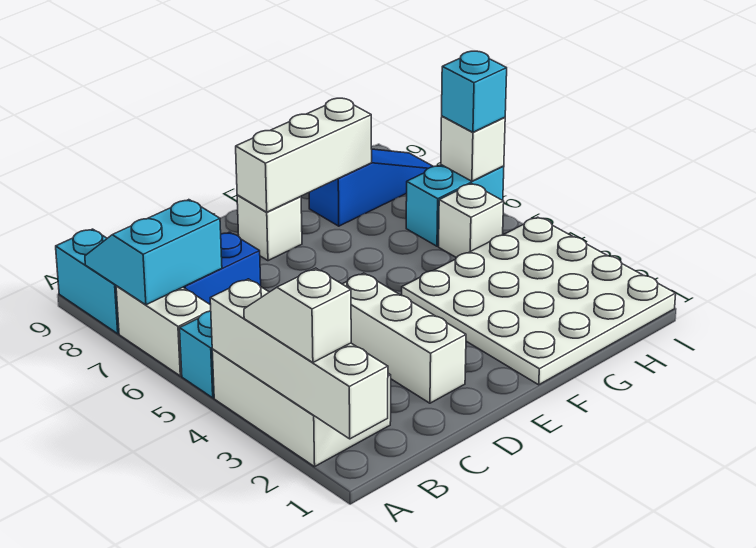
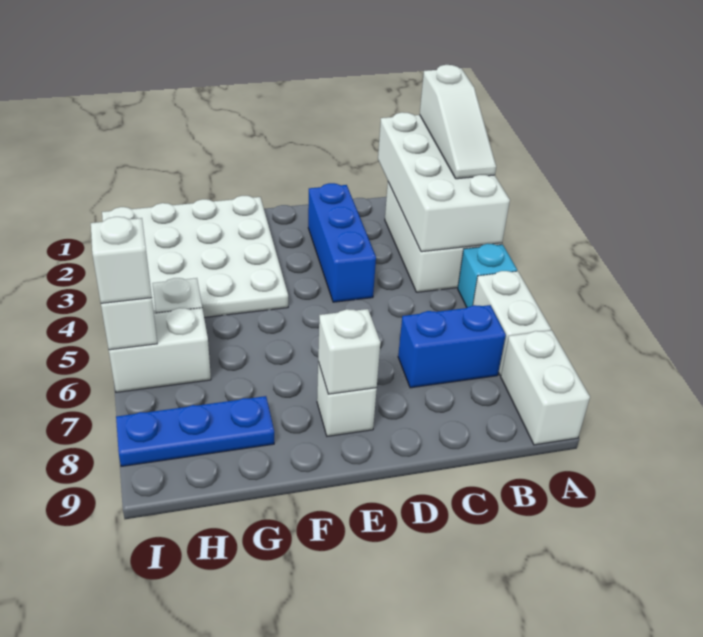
white 1x4 brick [210,279,388,439] -> white 2x4 brick [378,112,510,252]
white 1x2 slope [244,268,351,362] -> white 1x3 slope [420,65,496,179]
cyan 2x2 slope [85,200,222,305] -> none
cyan 1x2 brick [56,229,119,334] -> white 1x2 brick [501,330,590,445]
white 1x3 brick [343,273,466,403] -> blue 1x3 brick [308,183,376,302]
white 1x3 brick [236,98,372,212] -> white 1x1 brick [318,309,381,394]
blue 1x3 slope [309,149,433,226] -> blue 1x3 plate [116,396,274,467]
cyan 1x2 brick [406,165,504,246] -> white 1x2 brick [109,308,211,392]
cyan 1x1 brick [442,51,507,132] -> white 1x1 brick [91,217,152,303]

